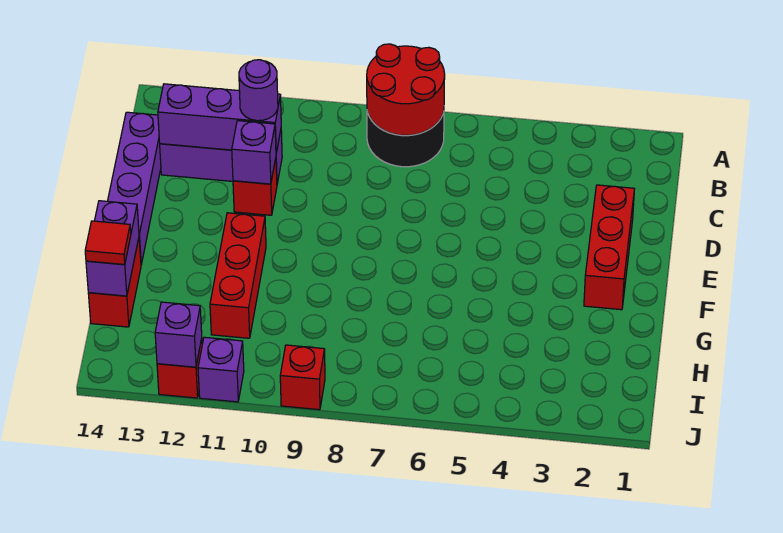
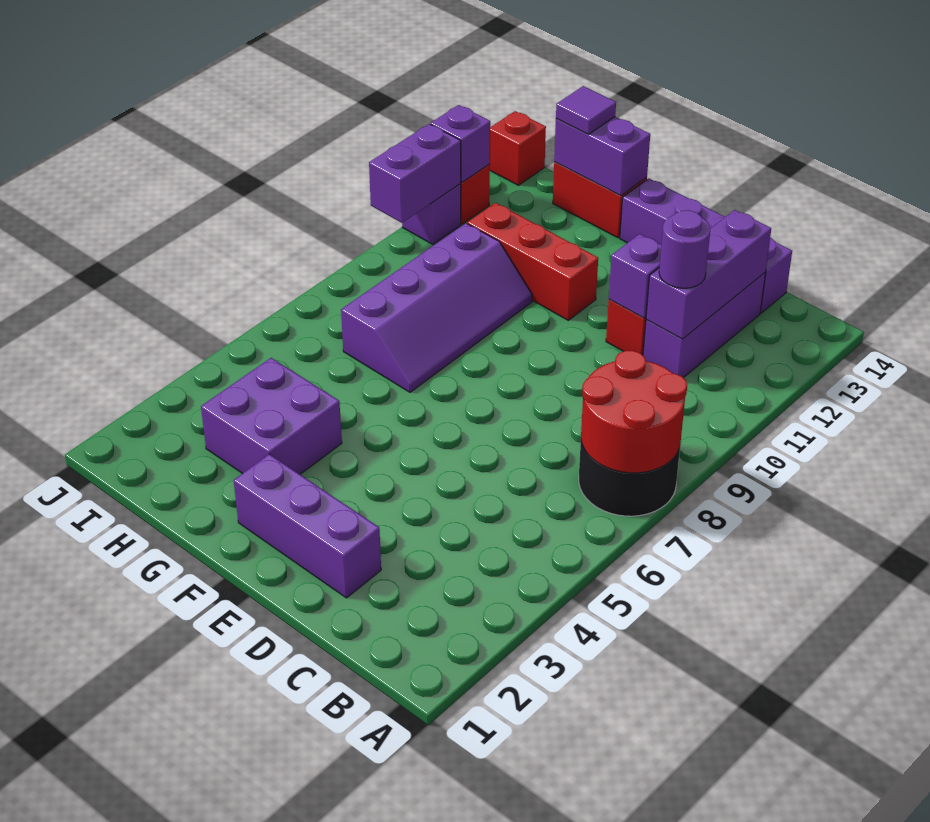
red 1x3 brick [584,185,634,310] -> purple 1x3 brick [234,454,381,598]
none -> purple 2x2 brick [201,358,342,474]
none -> purple 2x4 slope [341,223,532,392]
red 1x1 tile [85,221,131,265] -> purple 1x1 tile [556,86,616,135]
red 1x1 brick [280,345,325,410] -> red 1x1 brick moved to [490,111,546,185]
none -> purple 1x2 brick [369,124,461,223]

